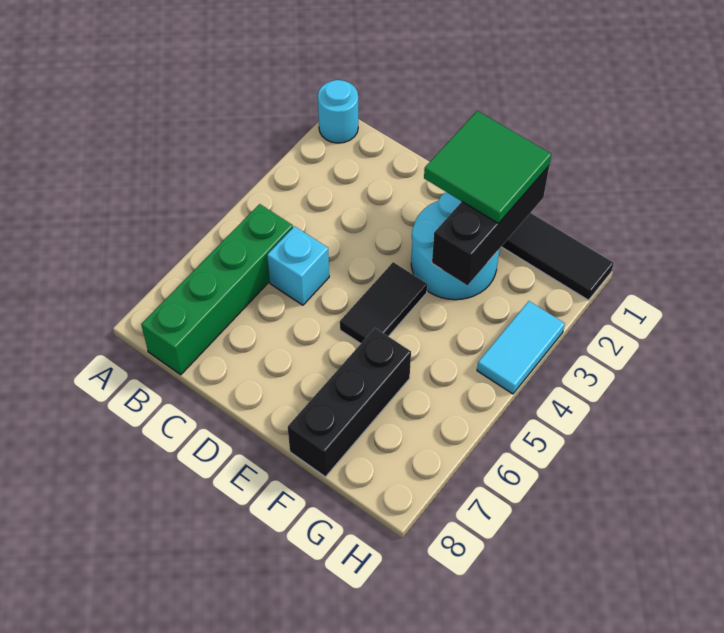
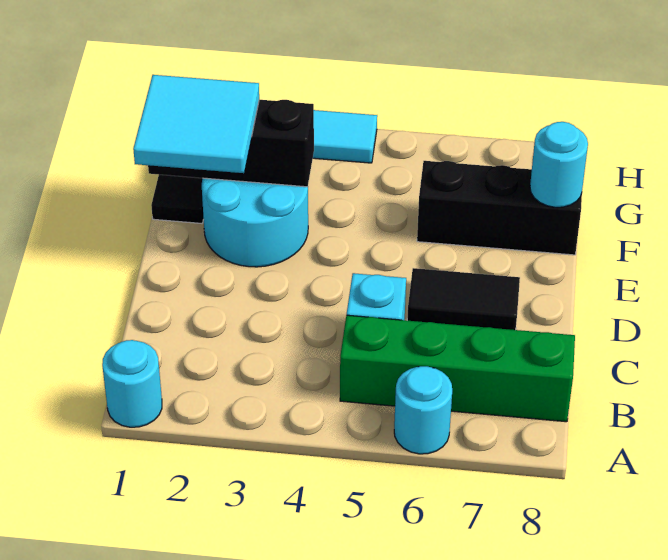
none -> cyan 1x1 round brick [394,366,452,454]
green 2x2 tile [424,111,551,223] -> cyan 2x2 tile [133,75,259,173]
black 1x2 tile [340,262,427,344] -> black 1x2 tile moved to [407,268,520,330]
none -> cyan 1x1 round brick [530,122,588,207]

